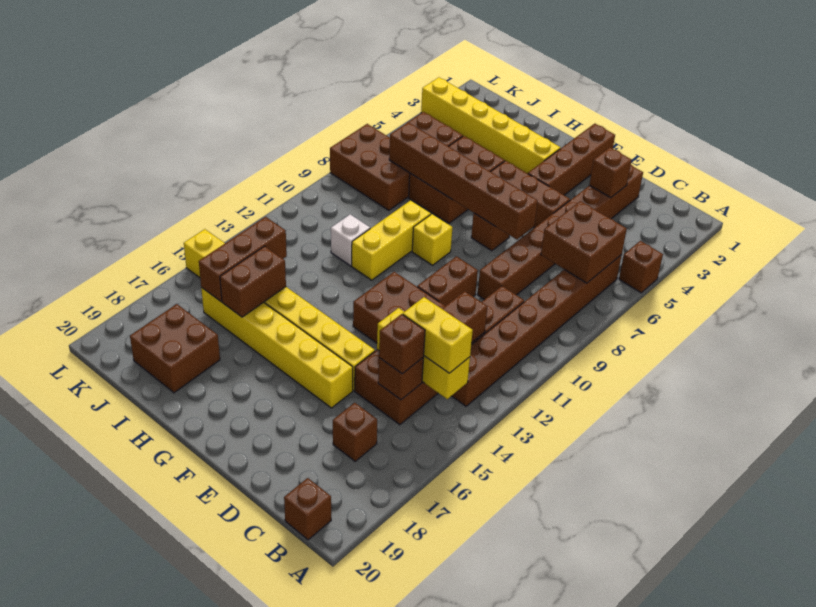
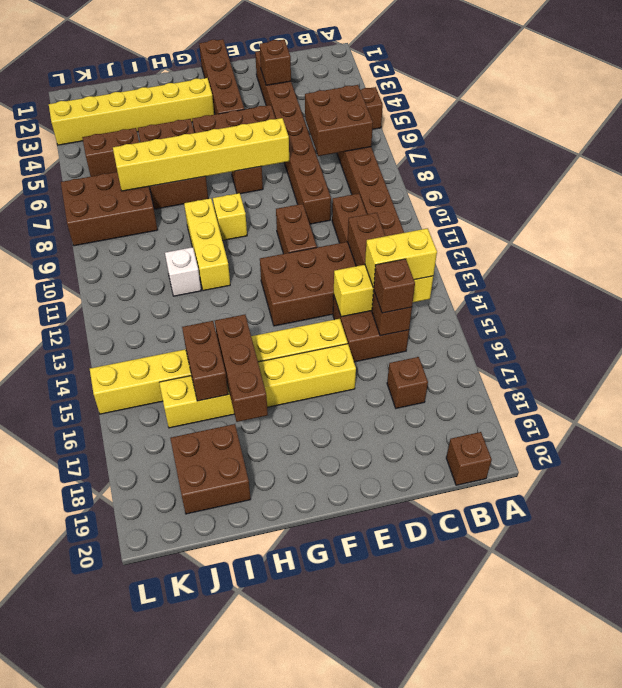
brown 1x6 brick [389,122,538,240] -> yellow 1x6 brick [113,118,289,191]
brown 1x3 brick [199,217,287,301] -> brown 1x3 brick moved to [215,315,268,422]

